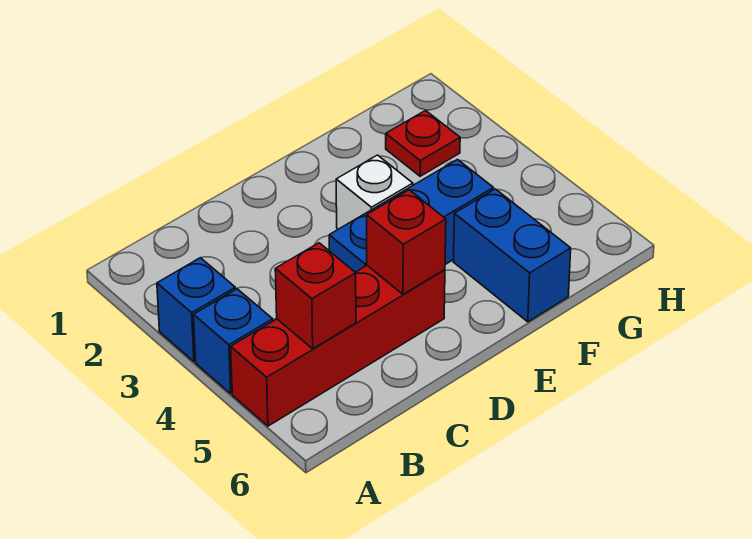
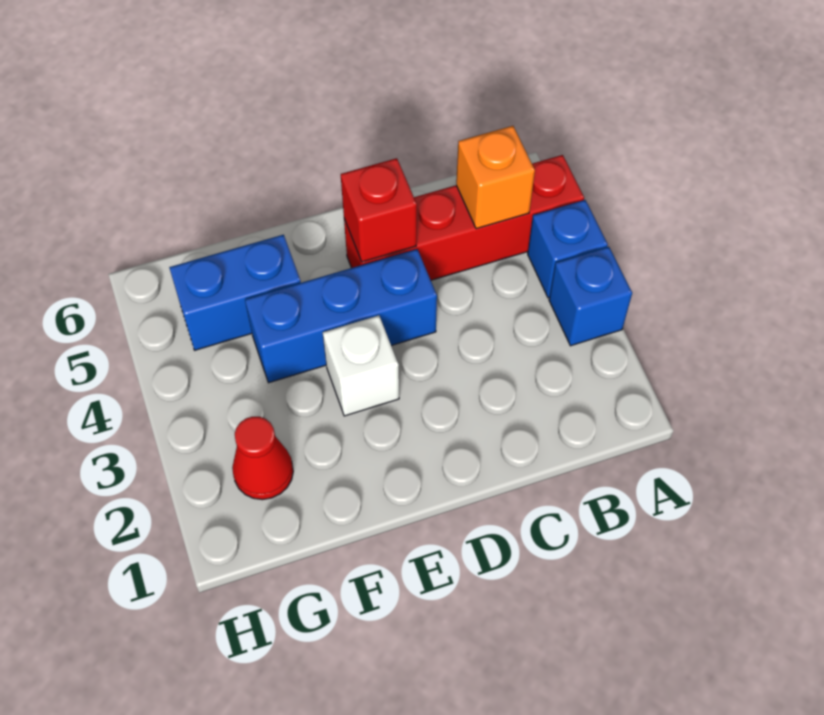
red 1x1 brick [275,243,356,349] -> orange 1x1 brick [456,126,535,229]
blue 1x2 brick [453,189,571,322] -> blue 1x2 brick turned to [169,235,301,350]
red 1x1 plate [386,111,460,176] -> red 1x1 cone [232,417,293,500]

